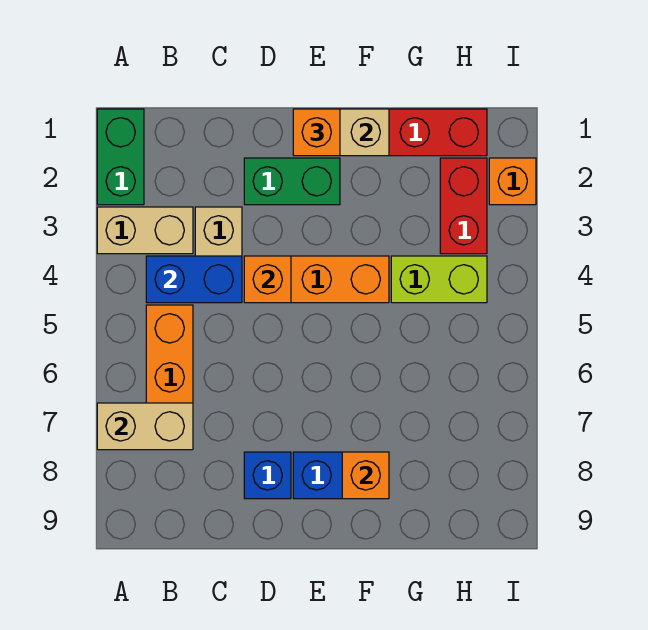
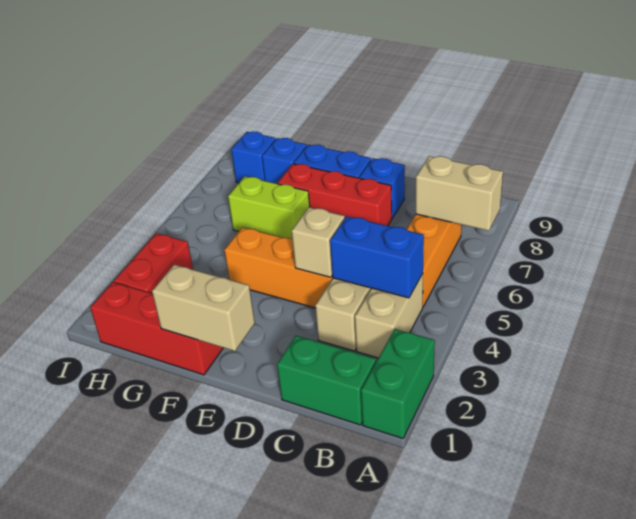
tan 1x2 brick [97,207,193,254] -> tan 1x2 brick turned to [355,274,423,358]
green 1x2 brick [244,158,340,205] -> green 1x2 brick moved to [277,336,376,425]
orange 1x1 brick [244,256,291,303] -> tan 1x1 brick [292,207,345,277]
none -> red 1x3 brick [278,164,392,226]
orange 1x1 brick [293,109,340,156] -> none
orange 1x1 brick [342,452,389,499] -> none
lime 1x2 brick [391,256,487,303] -> lime 1x2 brick moved to [228,177,310,239]
none -> blue 1x1 brick [262,138,307,184]
none -> blue 1x1 brick [231,132,276,183]
orange 1x1 brick [489,158,536,205] -> none

